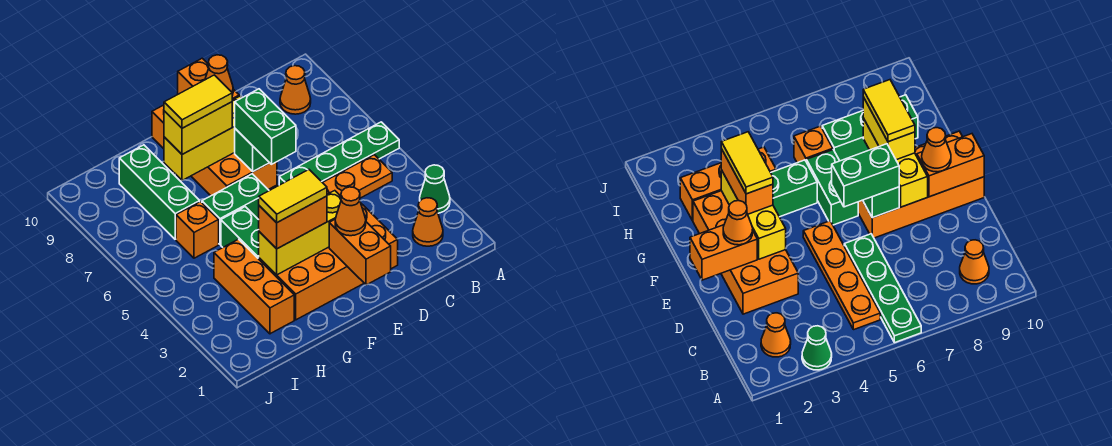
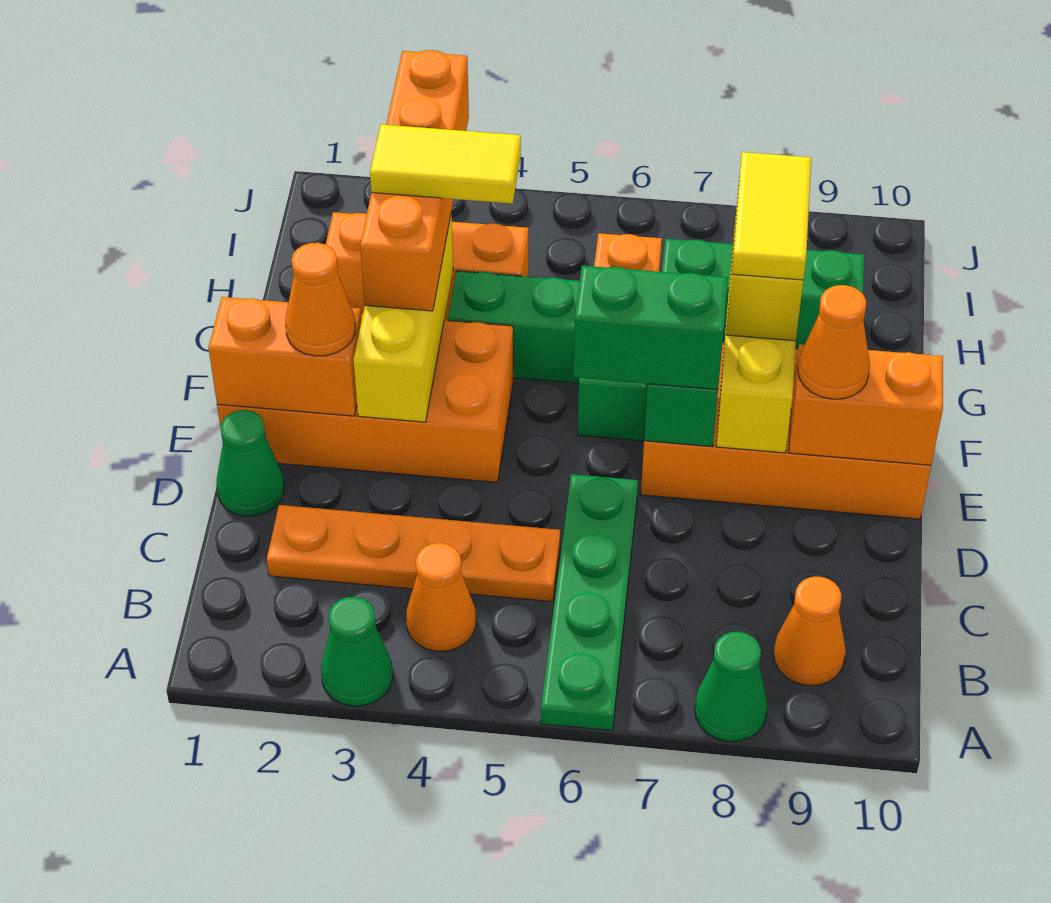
none -> green 1x1 cone [695,632,768,741]
orange 1x1 cone [413,198,443,246] -> orange 1x1 cone moved to [406,543,476,651]
orange 1x4 plate [322,155,392,198] -> orange 1x4 plate turned to [267,505,560,602]
none -> green 1x1 cone [216,410,284,516]
orange 2x4 brick [259,204,398,320] -> orange 2x4 brick turned to [217,313,513,482]
orange 1x2 brick [259,196,327,249] -> orange 1x4 brick [360,50,469,311]
yellow 1x2 tile [259,170,327,223] -> yellow 1x2 tile turned to [370,124,521,204]

